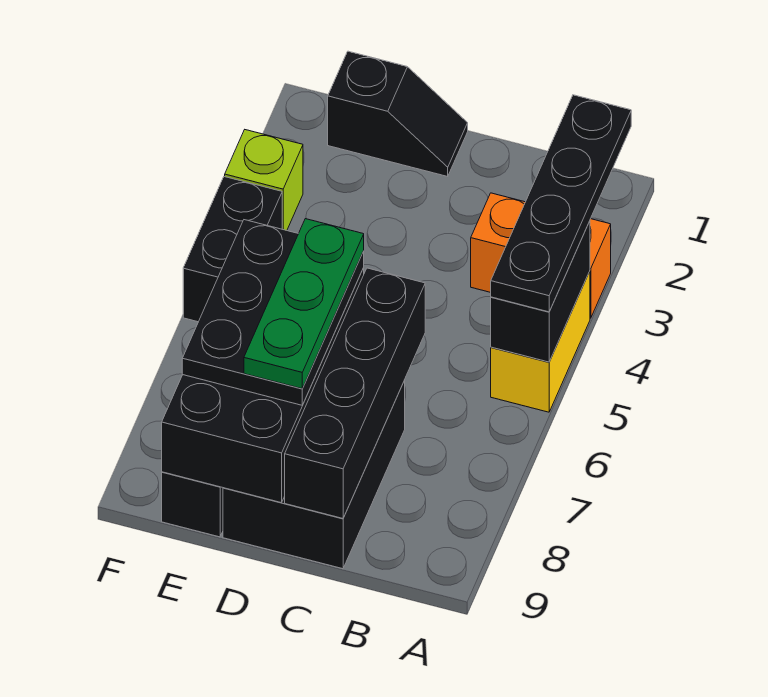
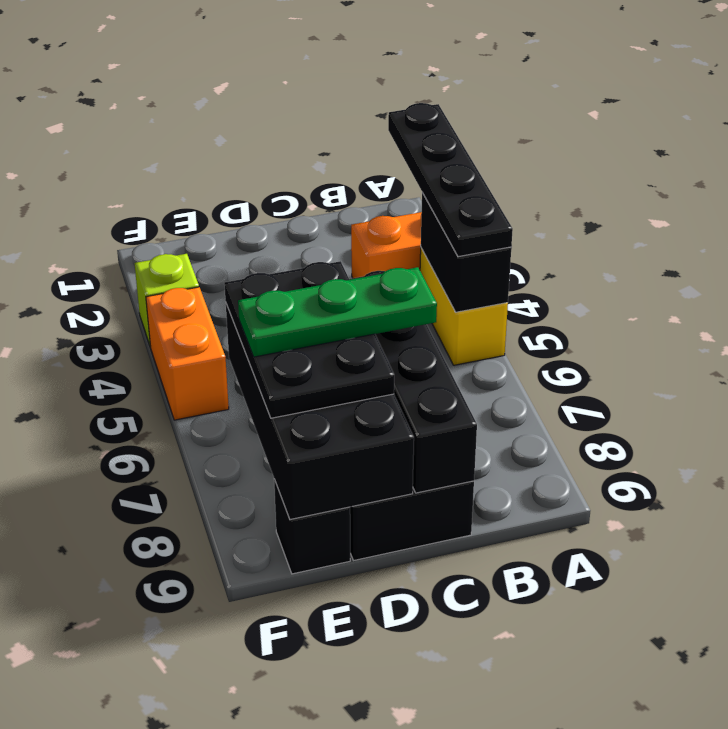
black 1x2 slope [328,51,468,176] -> none
green 1x3 plate [244,219,364,389] -> green 1x3 plate turned to [238,267,437,357]
black 1x2 brick [183,177,282,322] -> orange 1x2 brick [146,287,229,420]

